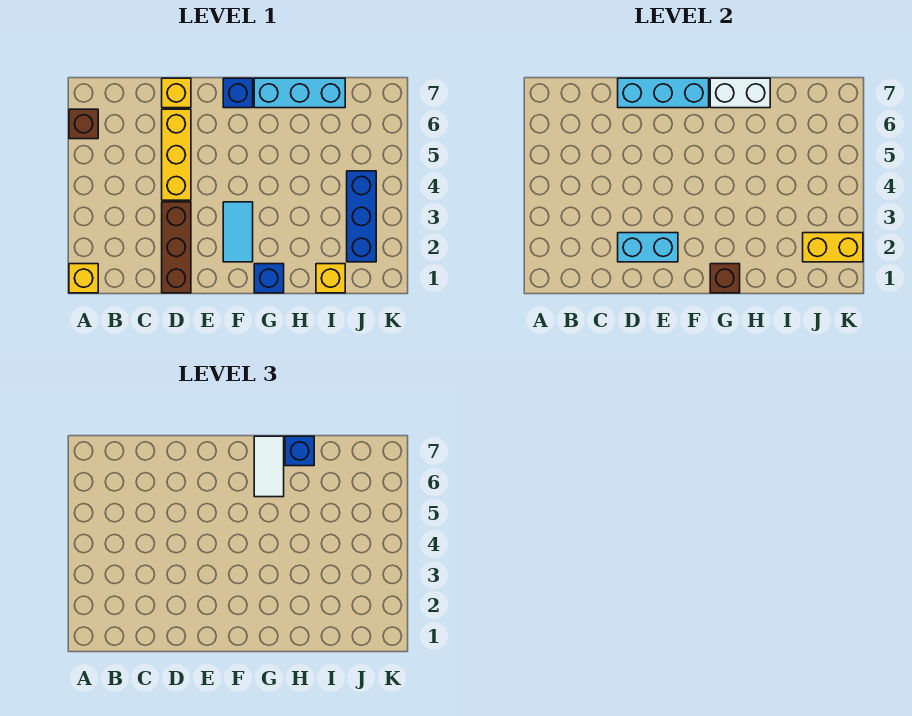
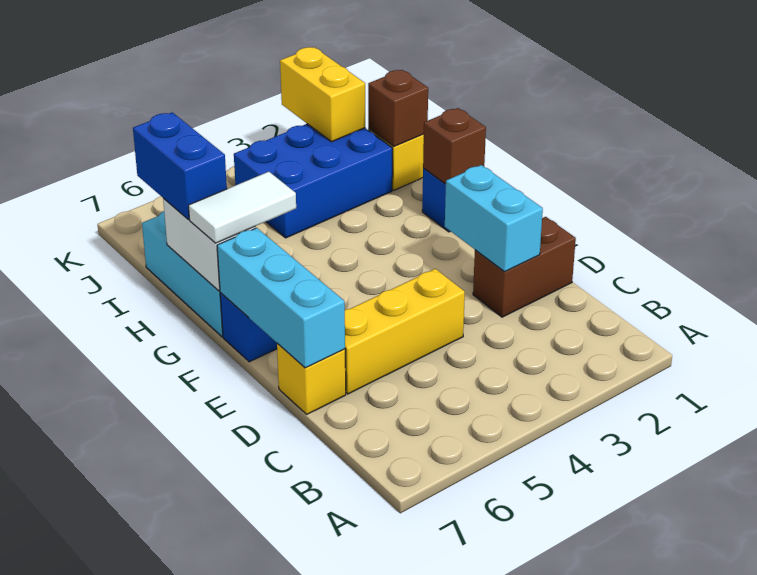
yellow 1x1 brick [69,264,98,293] -> none
brown 1x1 brick [69,109,98,139] -> brown 1x1 brick moved to [368,70,428,146]
brown 1x3 brick [162,202,191,293] -> brown 1x2 brick [473,217,576,317]
cyan 1x2 tile [223,202,253,262] -> none
blue 1x1 brick [285,436,314,466] -> blue 1x2 brick [133,112,227,219]
blue 1x3 brick [347,171,376,262] -> blue 2x3 brick [234,124,392,238]

